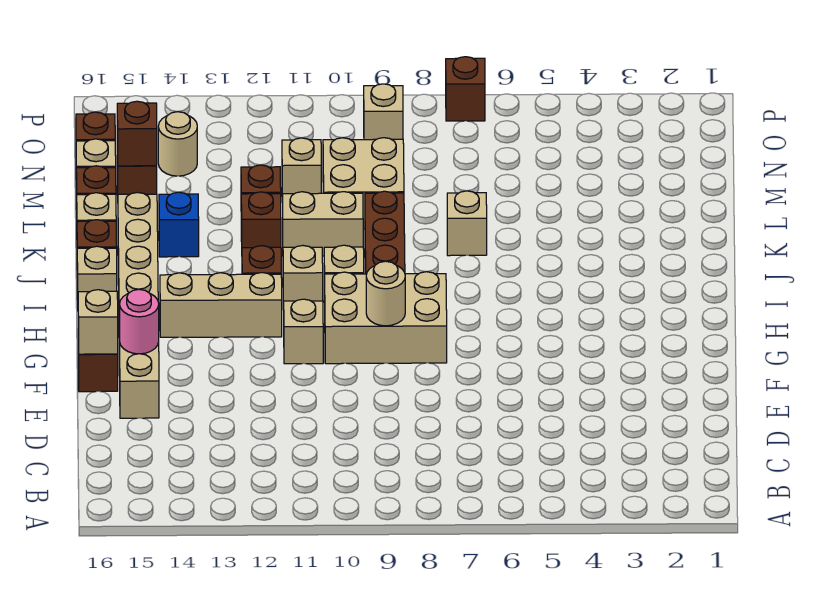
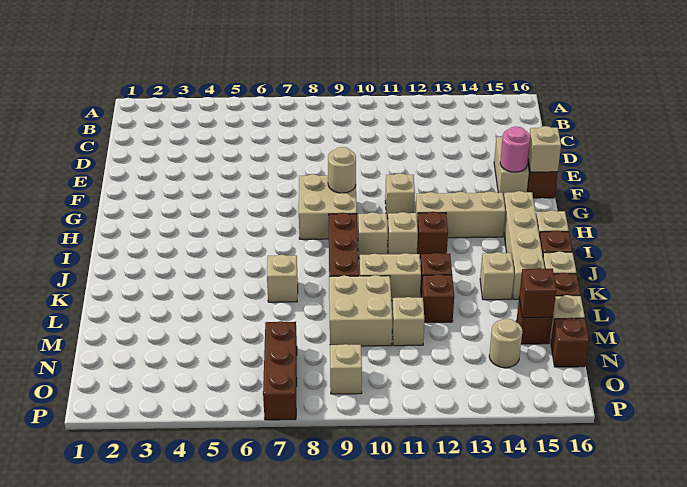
tan 2x3 brick [325,272,447,364] -> tan 2x2 brick [299,174,357,239]
blue 1x1 brick [159,192,199,257] -> tan 1x1 brick [480,252,514,300]
brown 1x1 brick [446,57,485,121] -> brown 1x3 brick [263,321,297,420]

